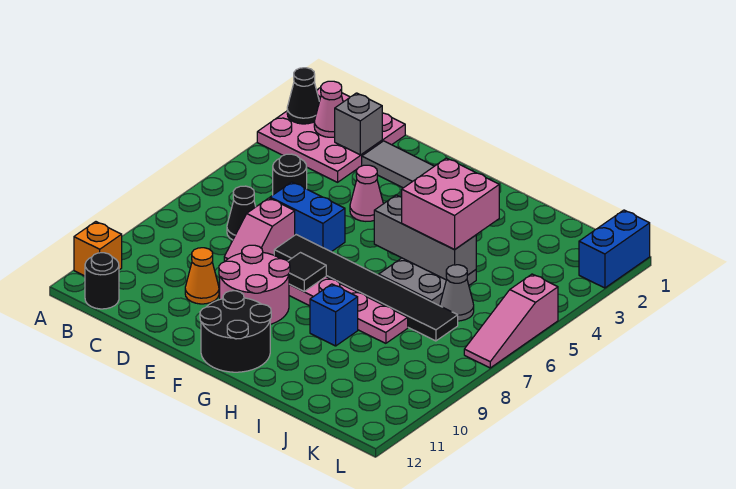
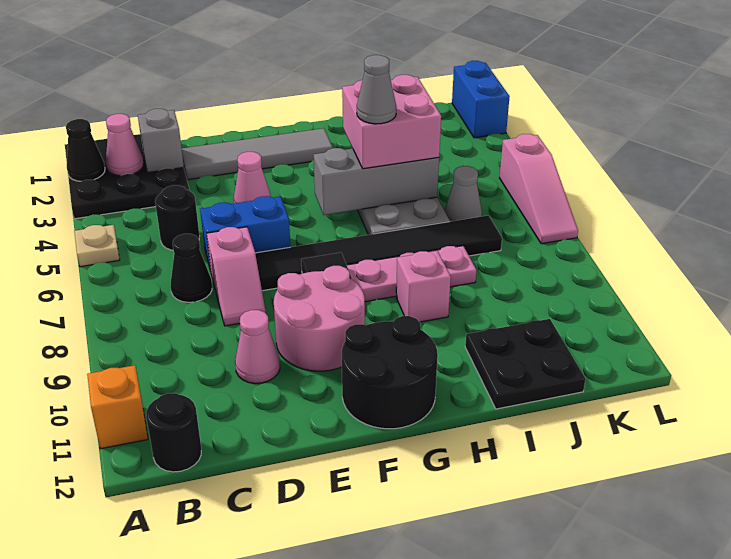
pink 3x3 plate [257,88,405,182] -> black 3x3 plate [65,134,189,219]
none -> tan 1x1 plate [74,225,120,267]
orange 1x1 cone [185,248,219,304] -> pink 1x1 cone [235,310,280,383]
none -> grey 1x1 cone [357,55,396,124]
blue 1x1 brick [310,284,358,346] -> pink 1x1 brick [396,251,451,322]
none -> black 2x2 plate [465,319,585,409]

